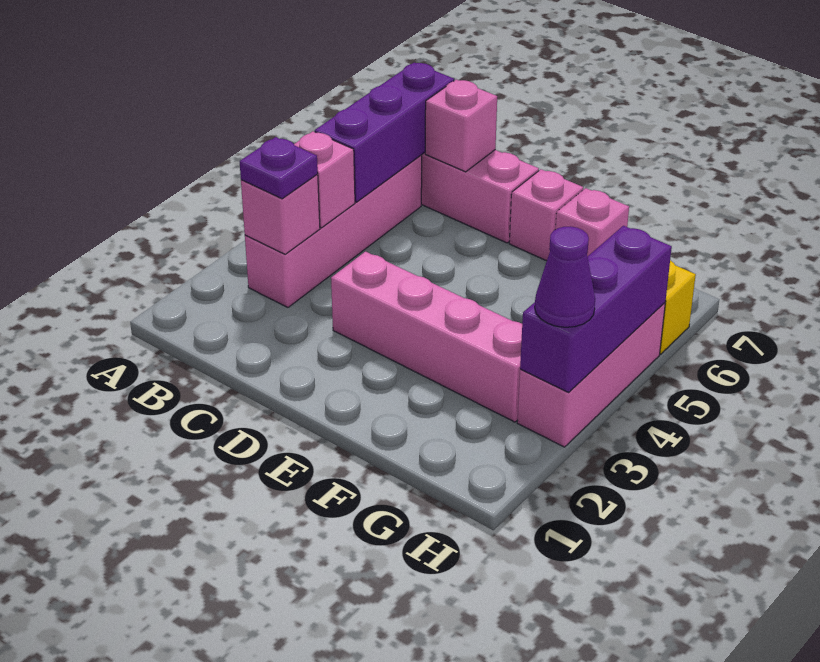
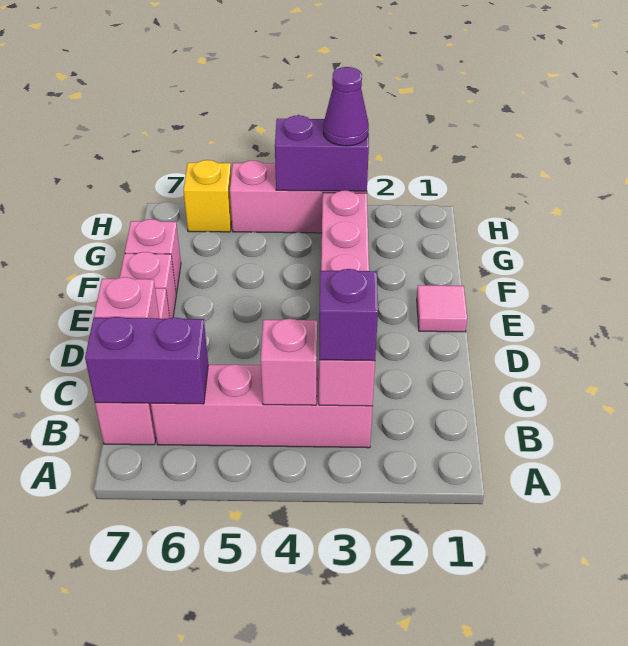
purple 1x1 plate [240,137,318,199] -> purple 1x1 brick [319,269,378,361]
purple 1x3 brick [315,63,454,202] -> purple 1x2 brick [85,317,208,404]
none -> pink 1x1 tile [417,285,467,332]
purple 1x3 brick [520,226,672,392] -> purple 1x2 brick [275,115,369,191]

